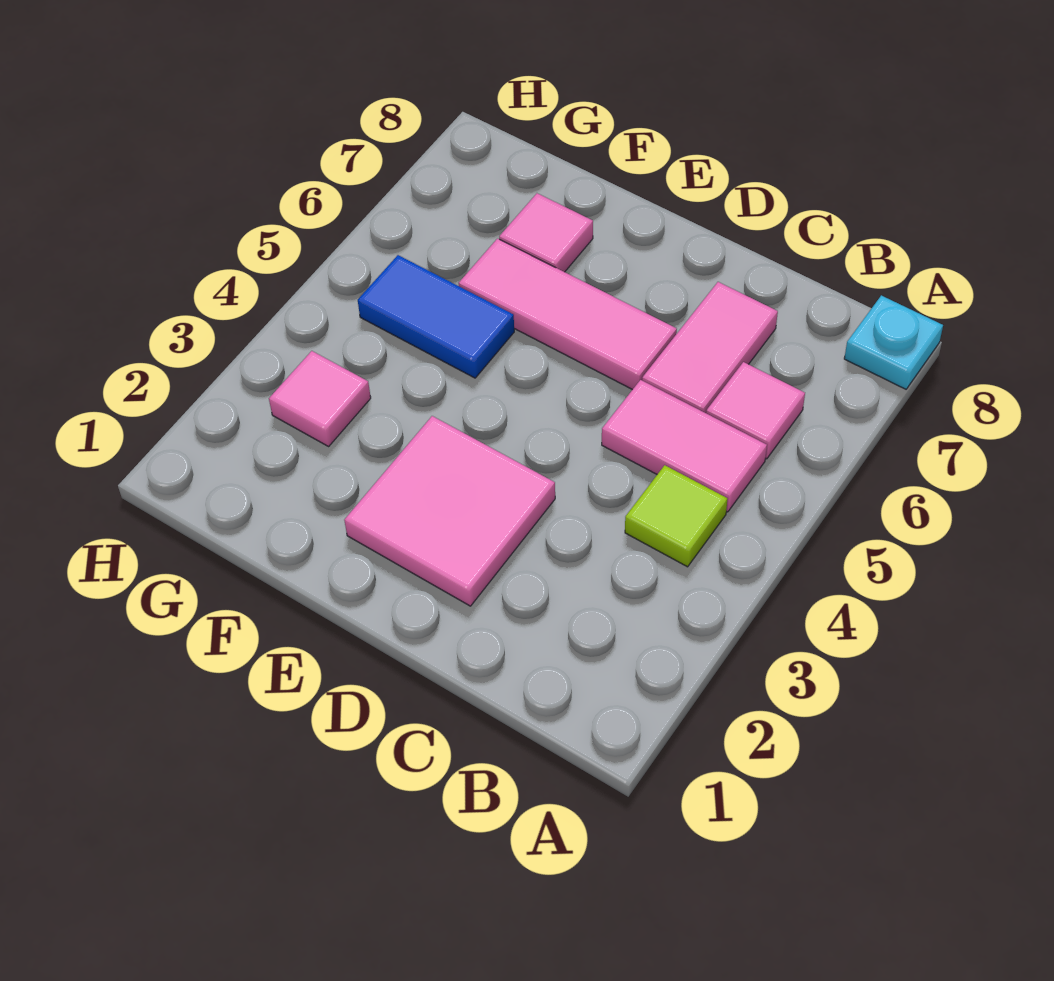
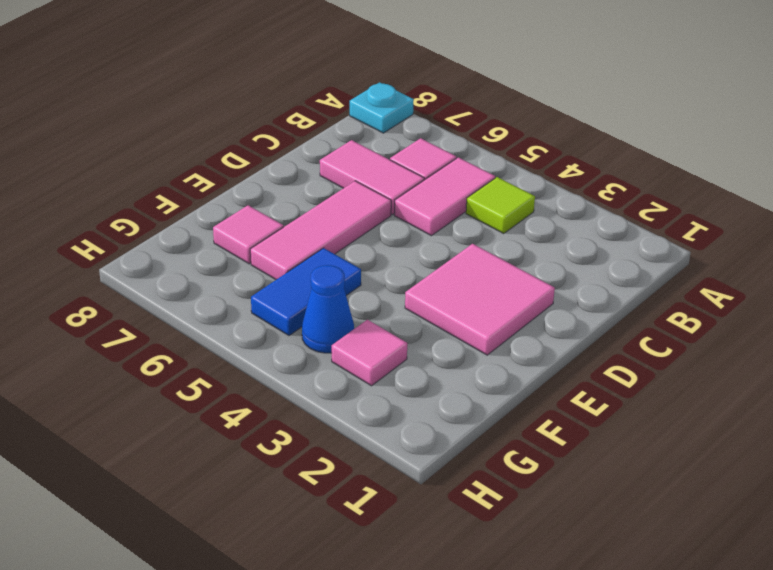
none -> blue 1x1 cone [302,265,354,353]

